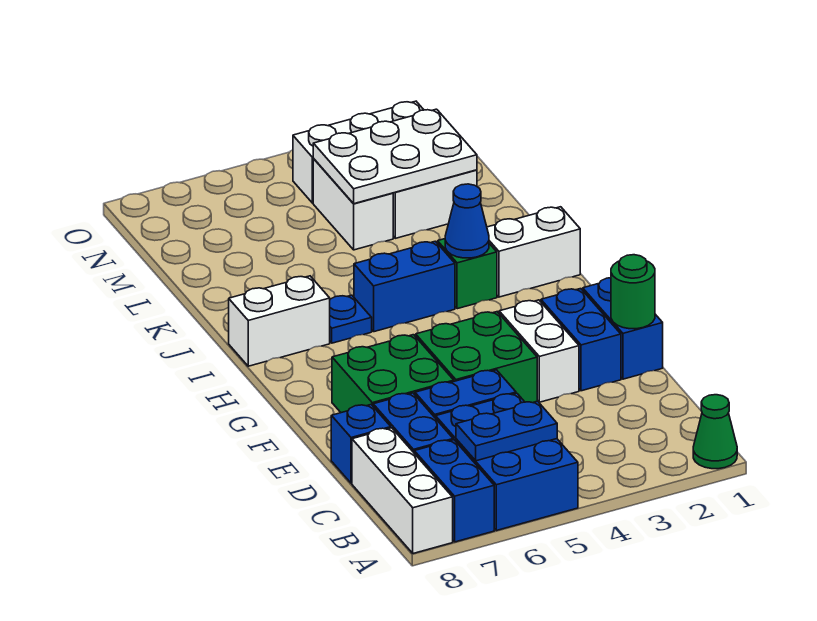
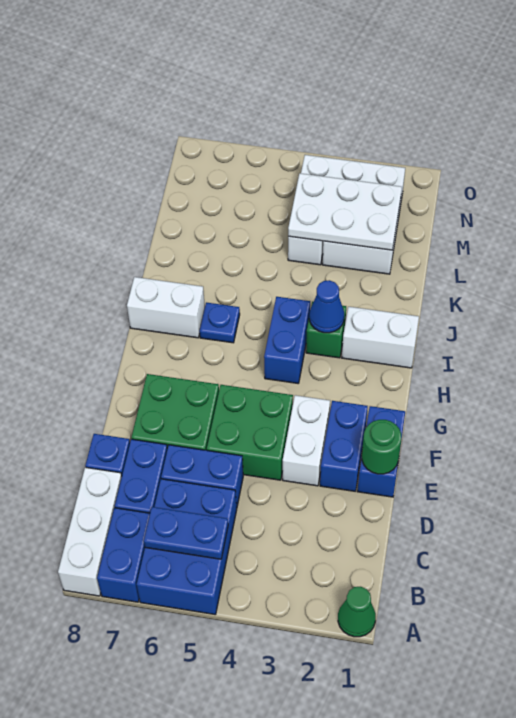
blue 1x2 brick [354,241,455,332] -> blue 1x2 brick turned to [264,297,310,383]

